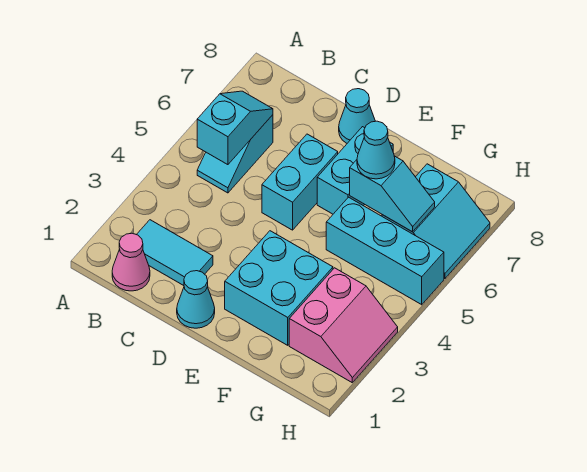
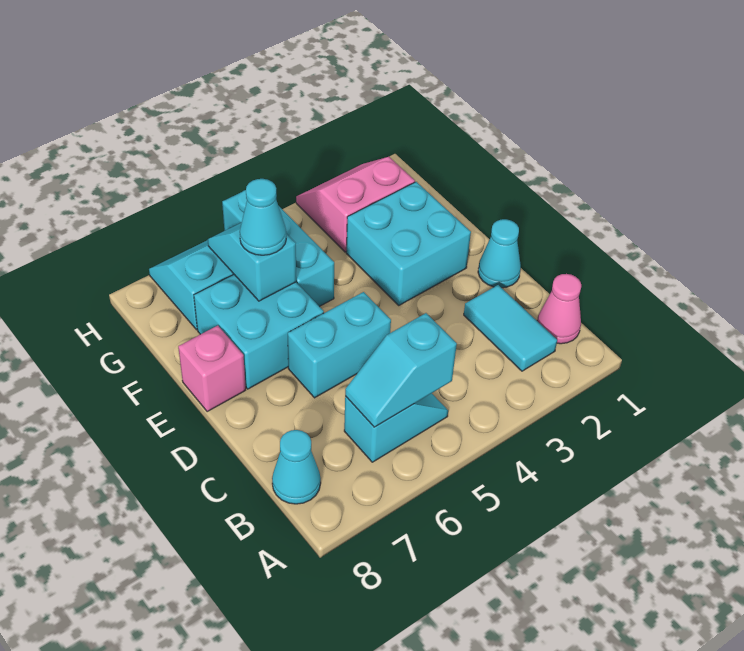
cyan 1x1 cone [339,89,375,143] -> cyan 1x1 cone moved to [272,430,321,504]
cyan 1x2 brick [317,127,393,214] -> cyan 2x2 brick [194,275,324,389]
none -> pink 1x1 brick [178,326,246,412]

